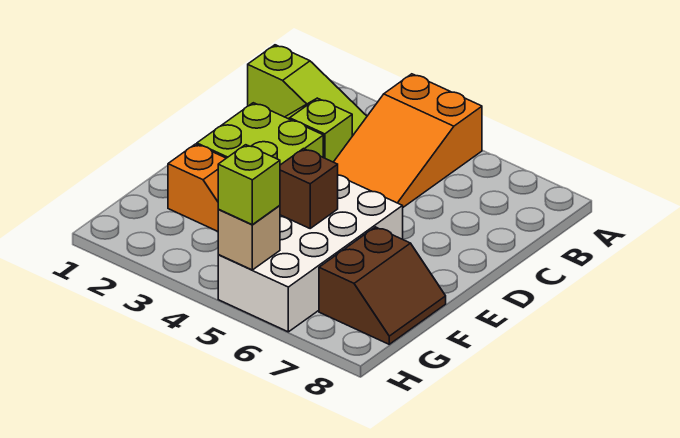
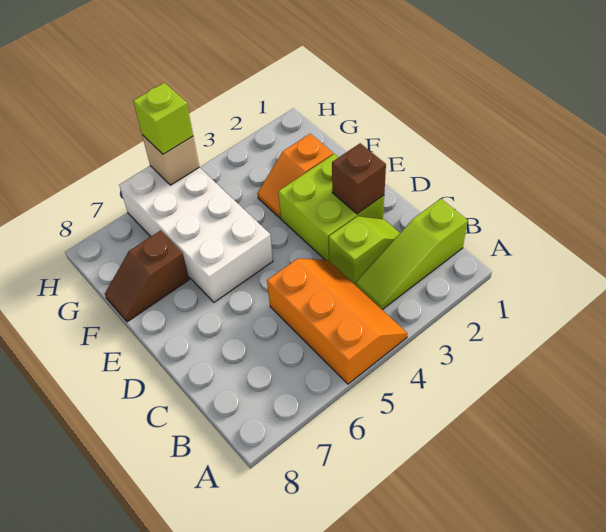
orange 2x3 slope [334,74,482,207] -> orange 2x3 slope turned to [267,259,407,384]
brown 1x1 brick [280,149,338,228] -> brown 1x1 brick moved to [332,143,386,214]
brown 2x2 slope [319,227,446,344] -> brown 1x2 slope [105,230,189,322]

